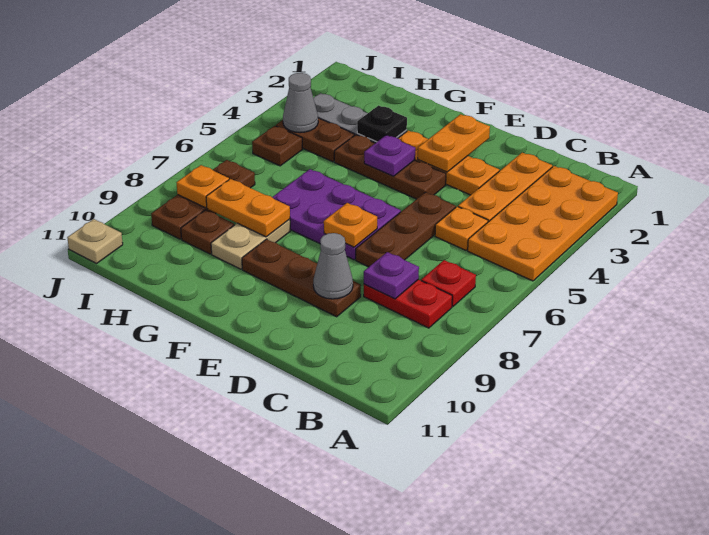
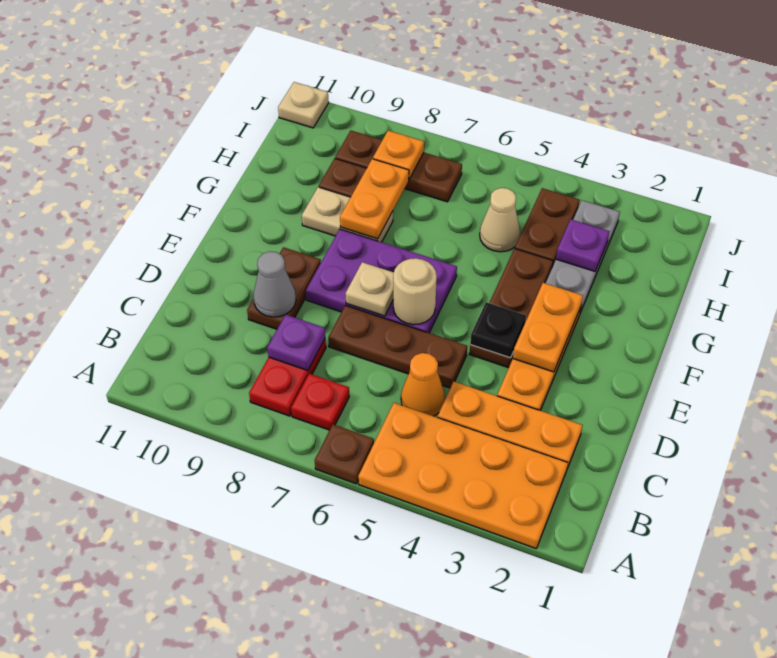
orange 1x1 plate [435,207,488,250] -> orange 1x1 cone [401,353,445,416]
brown 1x3 plate [242,239,361,317] -> brown 1x2 plate [247,247,321,329]
orange 1x2 plate [418,114,490,172] -> orange 1x2 plate turned to [513,283,583,372]
purple 2x3 plate [272,169,401,260] -> purple 2x3 plate turned to [306,229,457,333]
none -> tan 1x1 round brick [393,258,437,325]
orange 1x1 plate [324,203,377,247] -> tan 1x1 plate [346,262,394,316]
purple 1x1 plate [364,135,415,176] -> purple 1x1 plate moved to [556,219,609,271]
black 1x1 plate [357,106,407,142] -> black 1x1 plate moved to [470,302,526,358]
none -> tan 1x1 cone [480,188,520,252]
grey 1x1 cone [283,73,318,133] -> none
brown 1x1 plate [252,126,303,166] -> brown 1x1 plate moved to [315,424,374,484]

